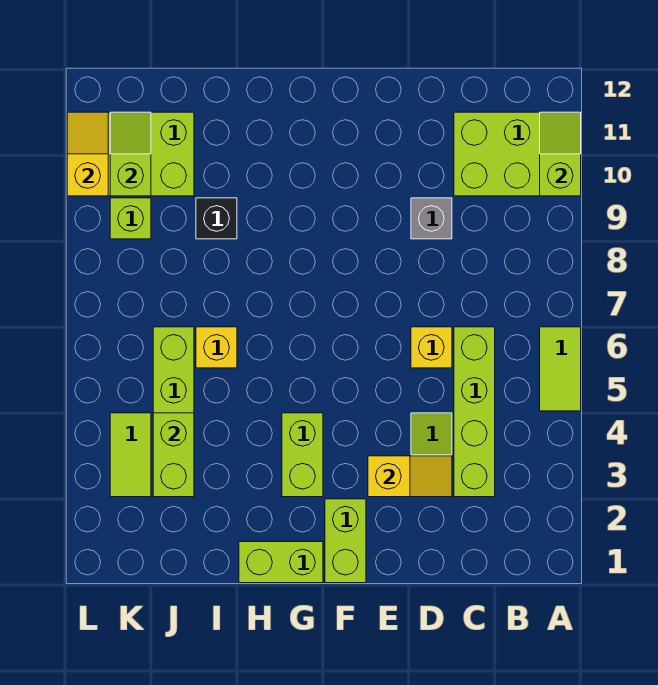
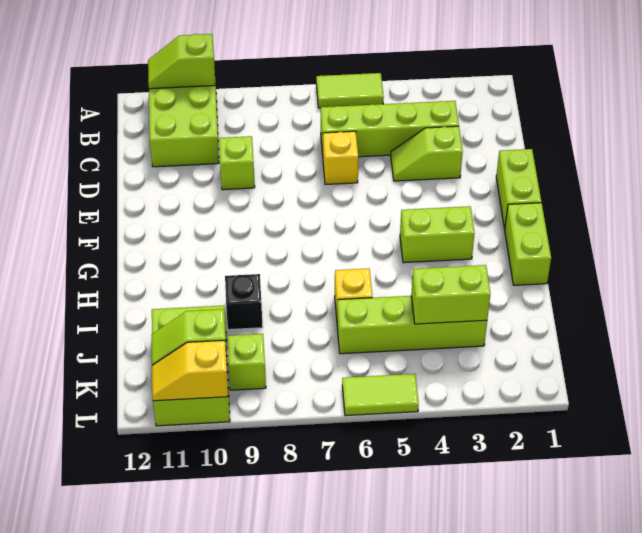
yellow 1x2 slope [368,456,452,497] -> none
grey 1x1 brick [411,198,452,239] -> lime 1x1 brick [219,136,255,190]
lime 1x2 brick [325,499,366,583] -> lime 1x2 brick turned to [496,149,541,229]
lime 1x2 tile [110,413,151,497] -> lime 1x2 tile moved to [342,374,419,416]

